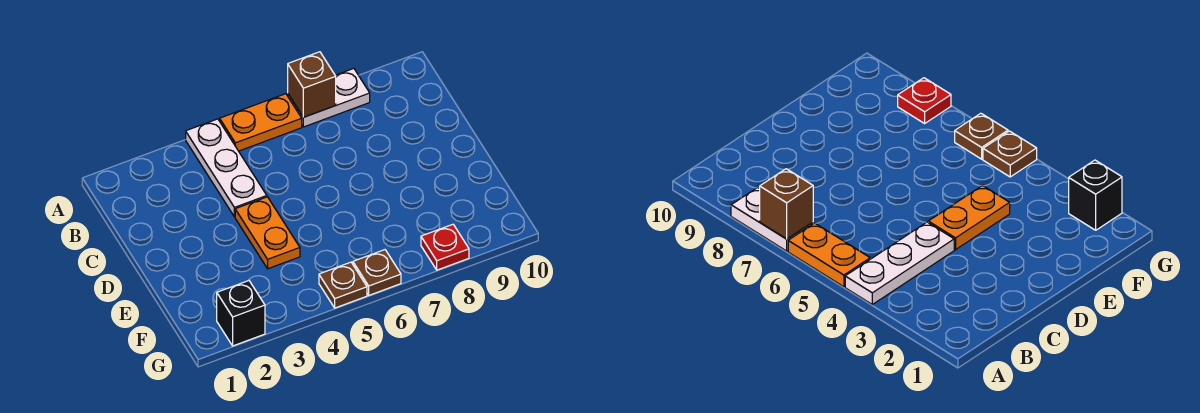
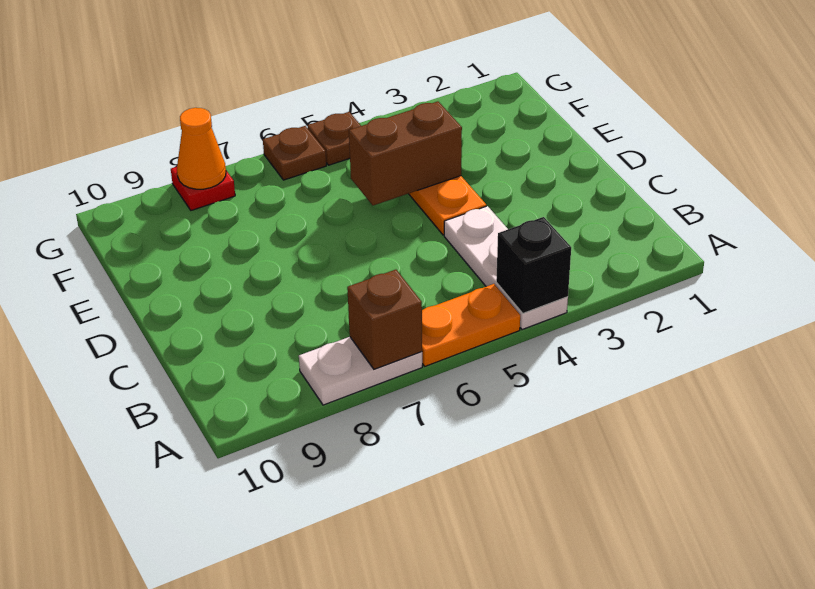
none -> brown 1x2 brick [349,101,462,205]
black 1x1 brick [217,281,265,346] -> black 1x1 brick moved to [496,217,571,313]
none -> orange 1x1 cone [177,108,226,189]

